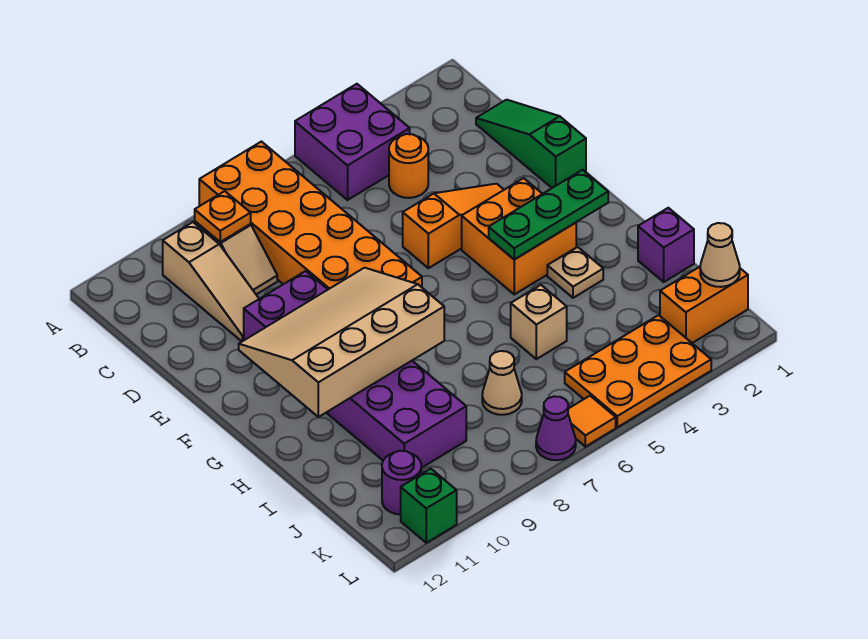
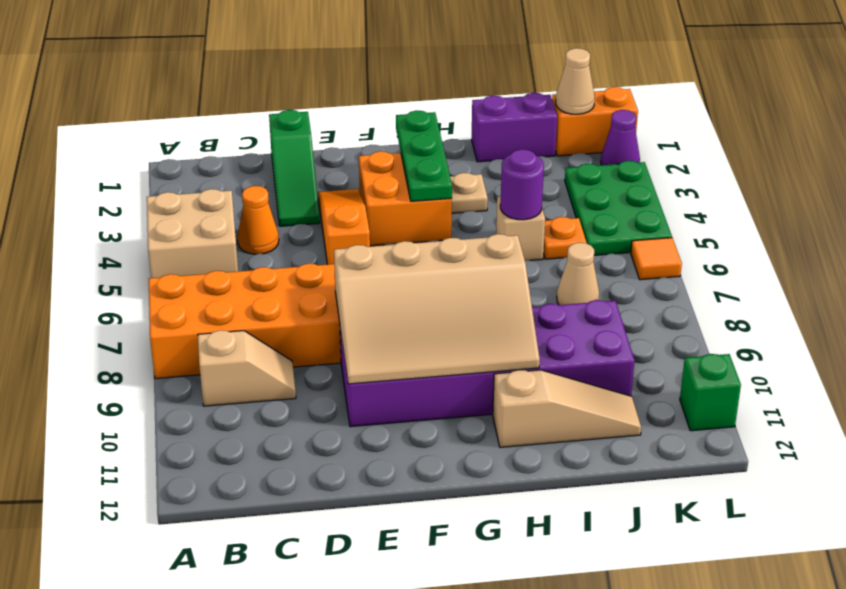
purple 2x2 brick [295,84,410,200] -> tan 2x2 brick [147,189,238,278]
orange 1x1 plate [195,191,251,242] -> orange 1x1 plate moved to [543,217,587,259]
tan 1x3 slope [163,222,259,341] -> tan 1x3 slope moved to [493,370,641,447]
green 1x3 slope [476,100,586,188] -> green 1x3 slope turned to [269,110,320,226]
orange 1x1 round brick [389,134,428,198] -> orange 1x1 cone [238,186,279,254]
tan 3x4 slope [239,268,444,417] -> tan 3x4 slope turned to [334,234,540,384]
purple 1x1 brick [638,208,694,282] -> purple 1x2 brick [471,93,557,162]
orange 1x2 brick [660,267,748,343] -> orange 1x2 brick turned to [552,87,638,156]
orange 2x3 plate [565,315,711,427] -> green 2x3 plate [565,161,672,255]
purple 1x1 round brick [382,451,421,514] -> purple 1x1 round brick moved to [500,149,544,220]
purple 1x1 cone [536,396,576,460] -> purple 1x1 cone moved to [601,110,640,165]

